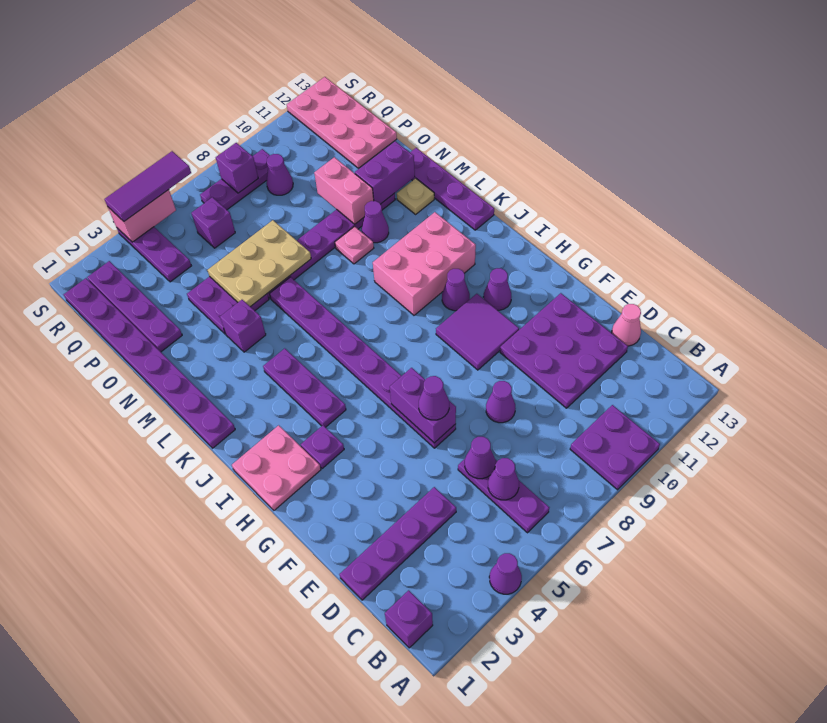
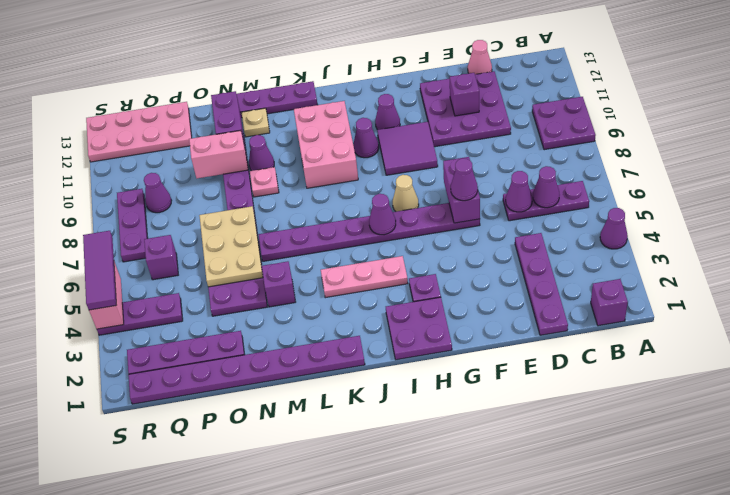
purple 1x1 cone [486,381,516,423] -> purple 1x1 cone moved to [369,194,396,235]
purple 1x2 brick [390,368,456,443] -> purple 1x2 brick turned to [443,157,480,223]
pink 2x2 plate [232,425,321,510] -> purple 2x2 plate [386,297,452,360]
none -> tan 1x1 cone [393,175,419,212]
purple 1x3 plate [263,348,346,427] -> pink 1x3 plate [321,256,408,298]
purple 1x1 brick [216,143,258,193] -> purple 1x1 brick moved to [449,73,479,116]

